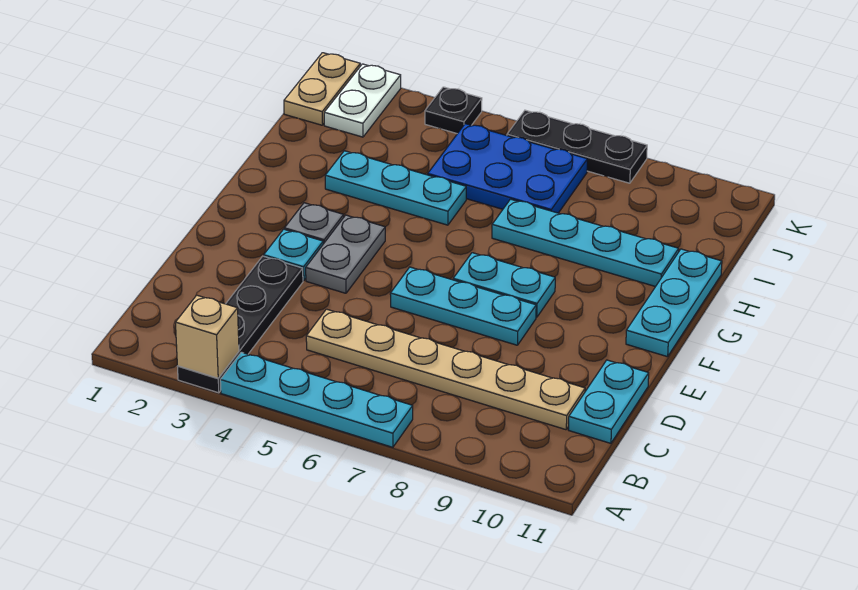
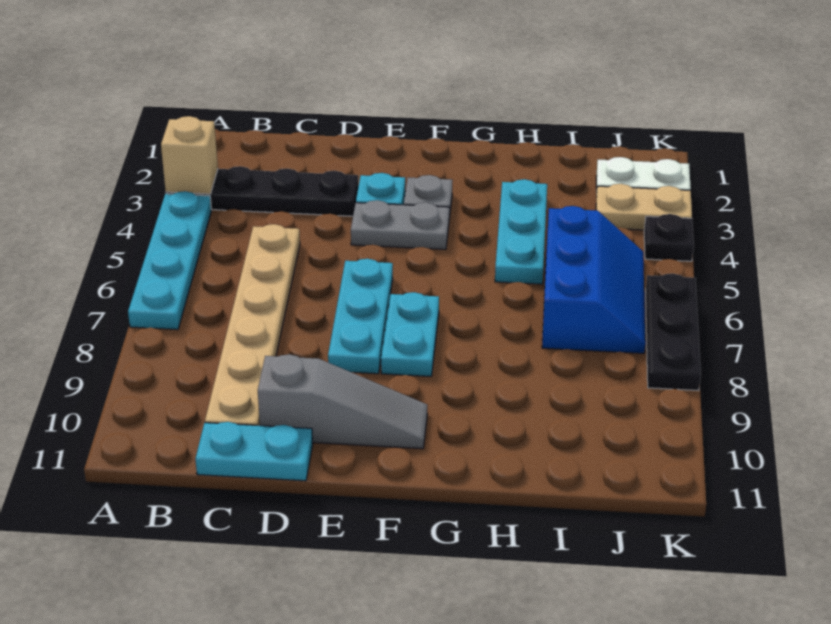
none -> grey 1x3 slope [258,354,427,449]
cyan 1x3 plate [626,249,722,357] -> none
cyan 1x4 plate [492,199,679,287] -> none
blue 2x3 plate [428,124,587,213] -> blue 2x3 slope [542,206,645,353]
tan 1x2 plate [284,53,360,125] -> tan 1x2 plate moved to [596,184,692,230]

